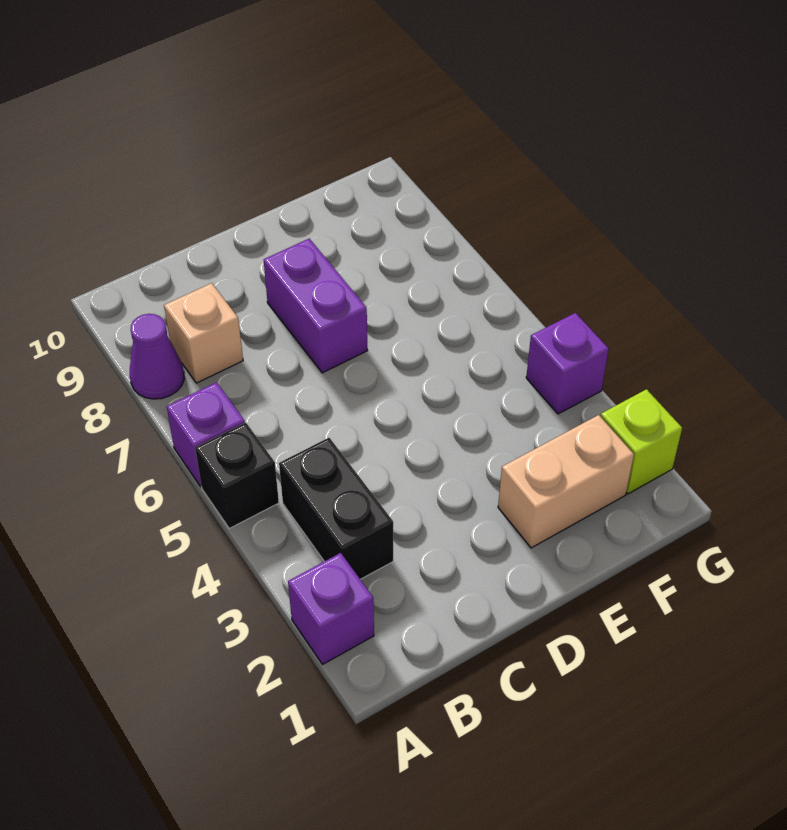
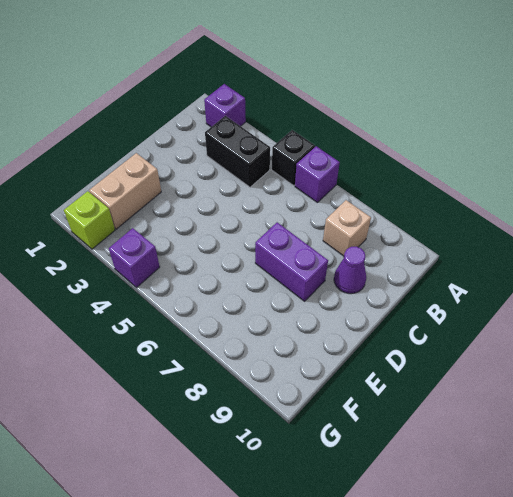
purple 1x1 cone [130,314,184,399] -> purple 1x1 cone moved to [334,247,366,294]

